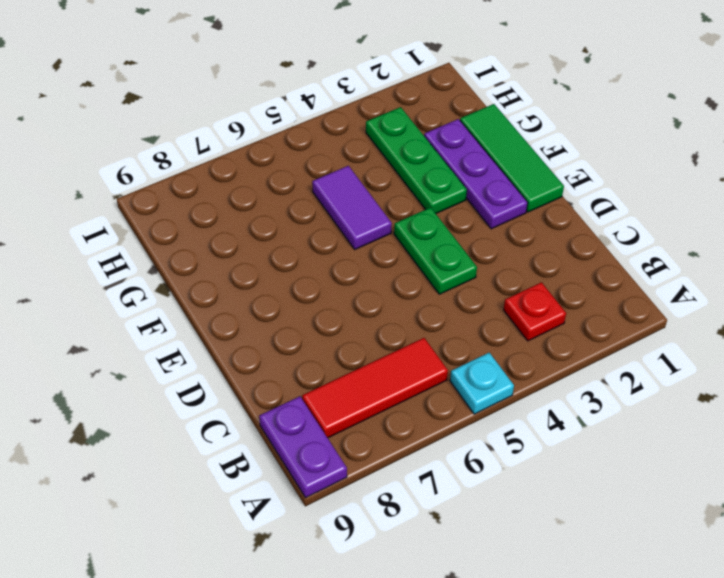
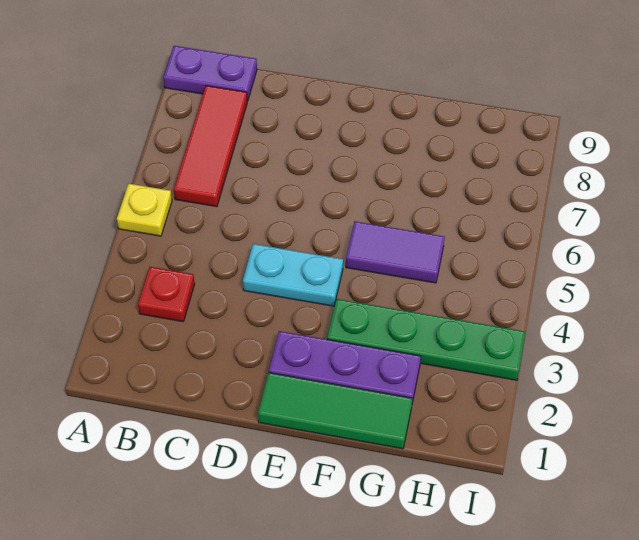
cyan 1x1 plate [450,353,514,414] -> yellow 1x1 plate [117,184,172,236]
green 1x2 plate [394,207,477,294] -> cyan 1x2 plate [243,244,343,306]
green 1x3 plate [366,107,467,213] -> green 1x4 plate [327,299,525,380]

